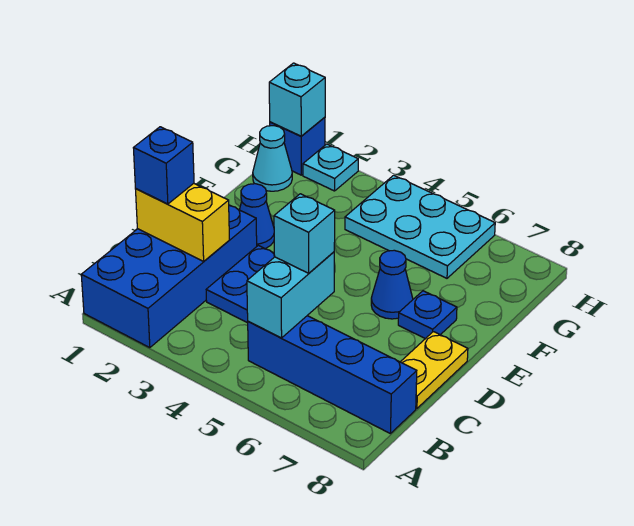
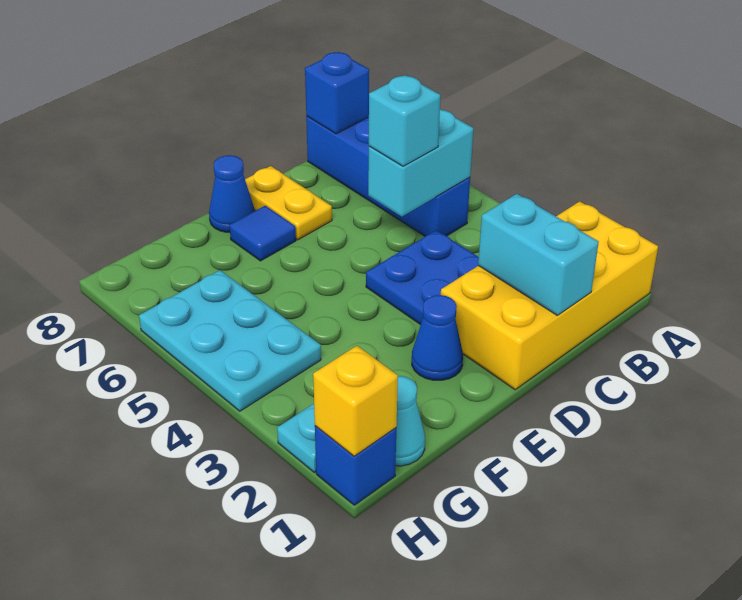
blue 2x4 brick [81,205,257,348] -> yellow 2x4 brick [441,201,658,390]
yellow 1x2 brick [136,184,229,261] -> cyan 1x2 brick [478,194,599,316]
blue 1x1 brick [134,127,194,204] -> blue 1x1 brick moved to [305,52,369,134]
yellow 1x2 plate [401,332,468,409] -> yellow 1x2 plate turned to [245,166,332,240]
blue 1x1 cone [371,250,413,319] -> blue 1x1 cone moved to [209,155,255,232]
blue 1x1 plate [398,291,457,339] -> blue 1x1 tile [230,206,296,261]
cyan 1x1 brick [269,63,325,136] -> yellow 1x1 brick [313,346,398,456]

